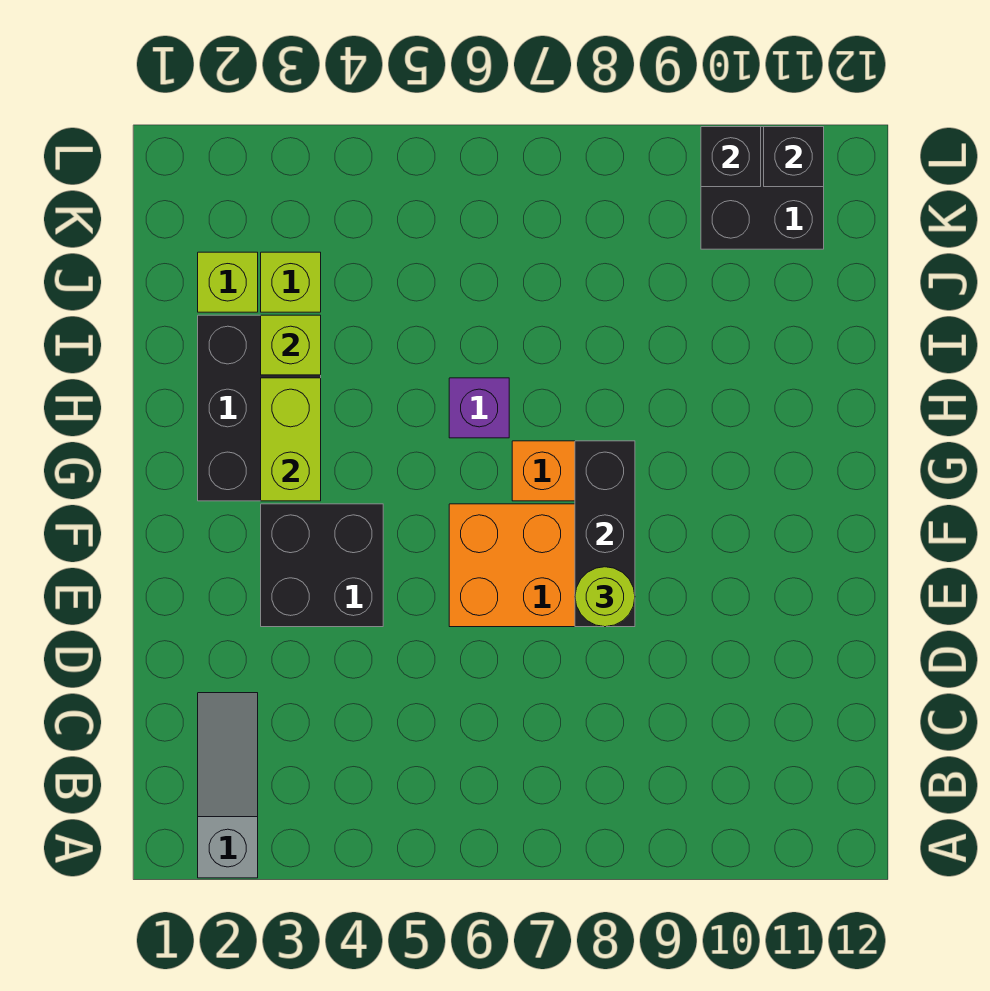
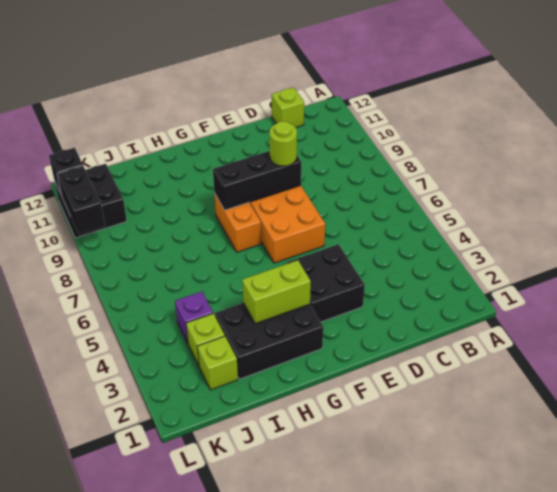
grey 1x3 slope [198,693,258,878] -> none
purple 1x1 brick [449,378,509,438] -> purple 1x1 brick moved to [175,291,213,343]
lime 1x1 brick [261,315,321,375] -> lime 1x1 brick moved to [272,87,304,127]
black 1x1 brick [701,127,761,187] -> black 1x2 brick [57,166,105,235]

